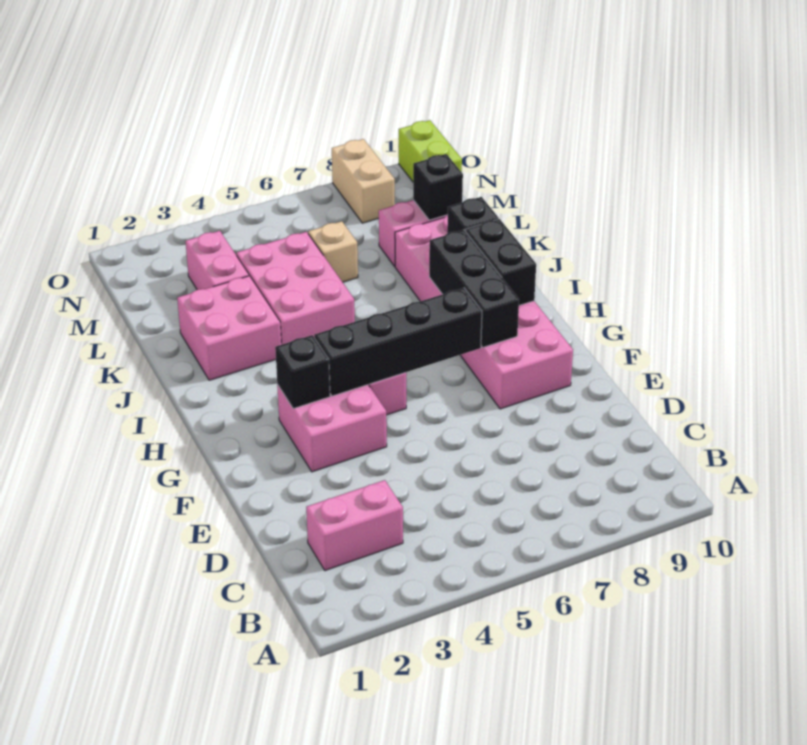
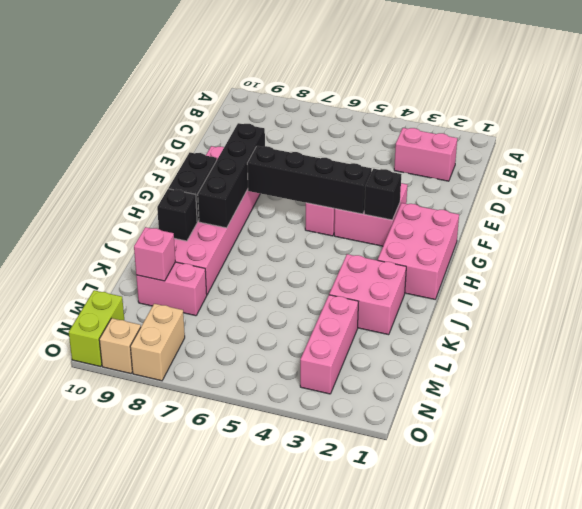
black 1x3 brick [429,230,519,347] -> black 1x4 brick [198,123,265,228]
pink 2x3 brick [236,232,355,345] -> pink 2x3 brick moved to [378,203,459,299]
pink 1x2 brick [185,231,249,290] -> pink 1x3 brick [300,295,358,394]
tan 1x1 brick [308,221,358,282] -> tan 1x1 brick moved to [99,318,141,374]
black 1x1 brick [413,154,463,220] -> pink 1x1 brick [134,227,175,281]

